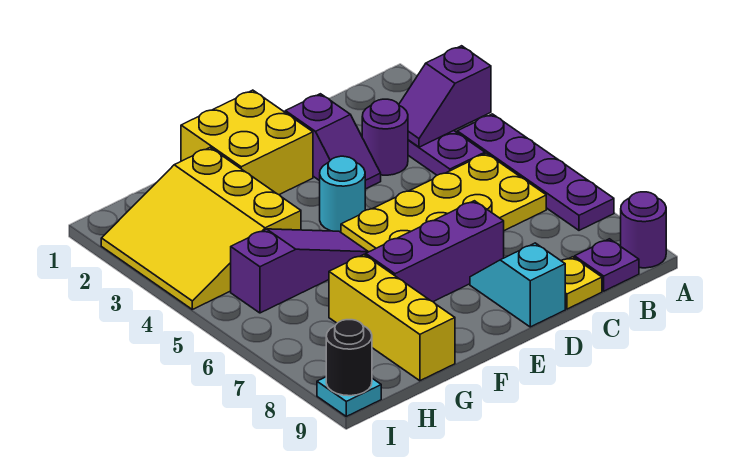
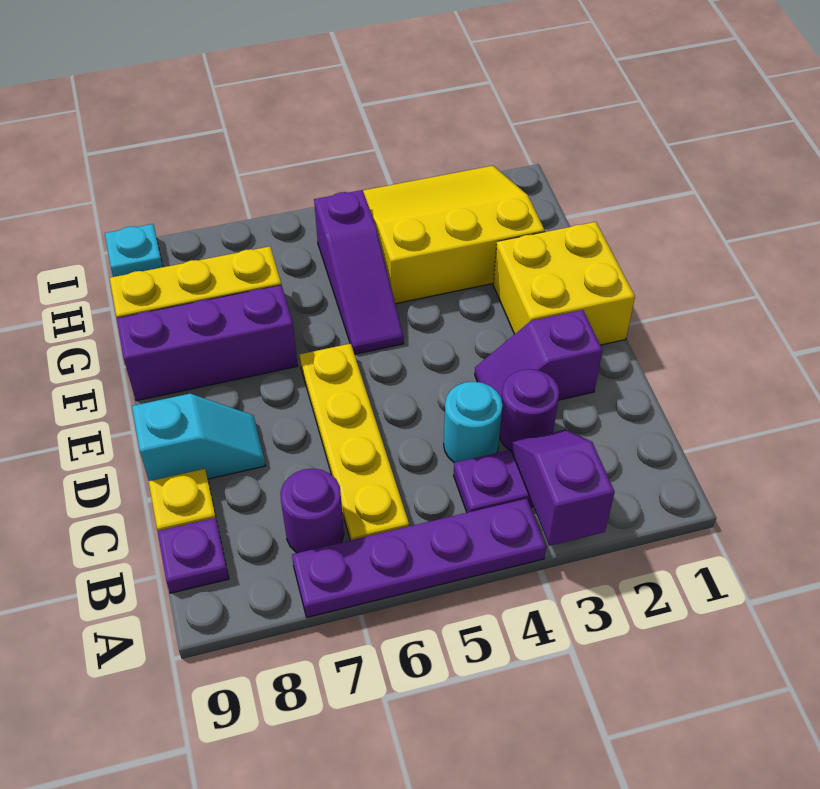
purple 1x1 round brick [621,192,666,268] -> purple 1x1 round brick moved to [280,469,344,553]
yellow 2x4 plate [341,153,546,252] -> yellow 1x4 plate [300,344,409,540]
purple 1x3 brick [366,201,504,302] -> purple 1x3 brick turned to [117,285,298,401]
cyan 1x1 round brick [320,156,365,232] -> cyan 1x1 round brick moved to [444,382,503,463]
black 1x1 round brick [326,320,372,396] -> none

